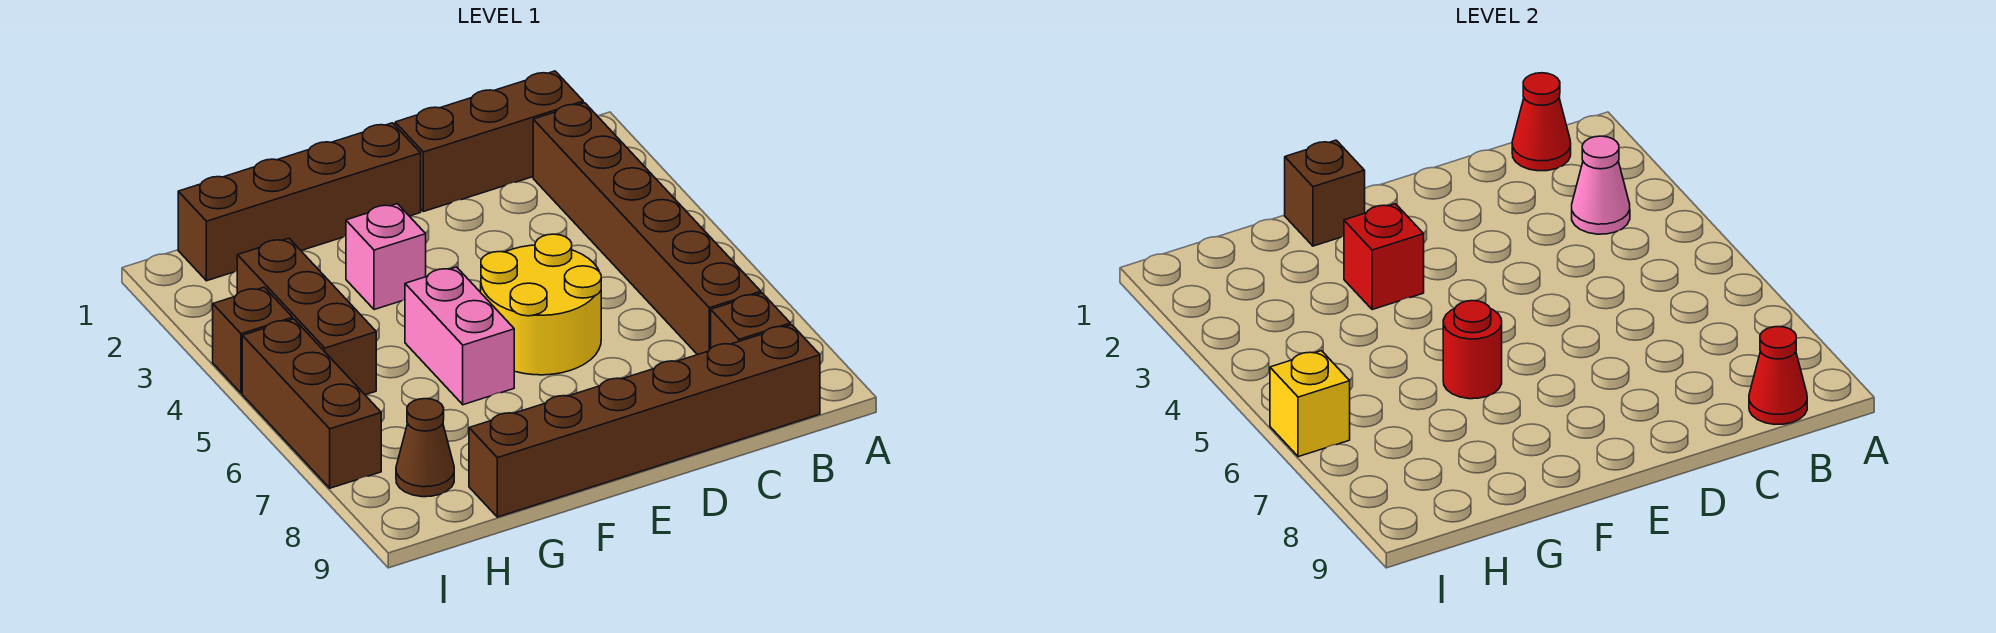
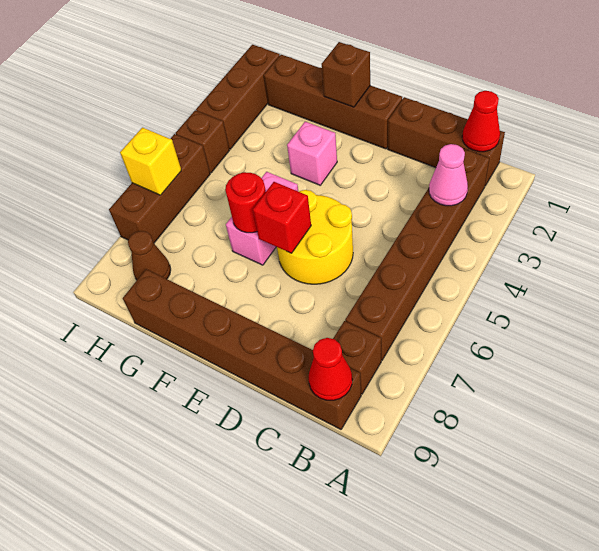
red 1x1 brick [1344,204,1424,310] -> red 1x1 brick moved to [253,182,311,253]
brown 1x3 brick [237,238,376,395] -> brown 1x3 brick moved to [196,45,280,149]

